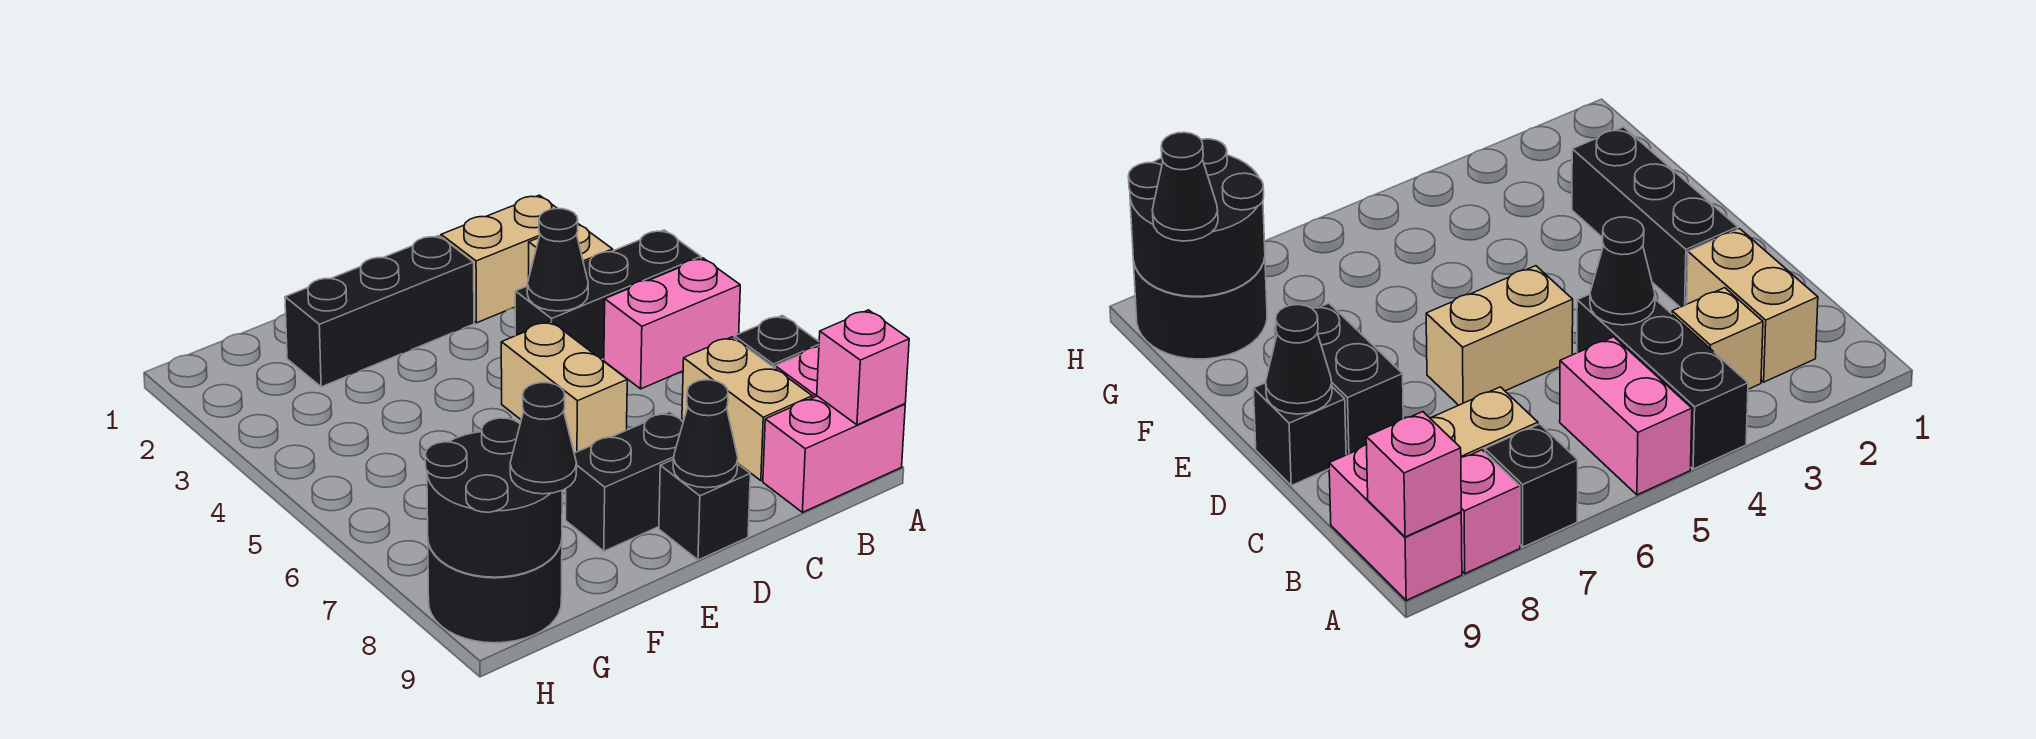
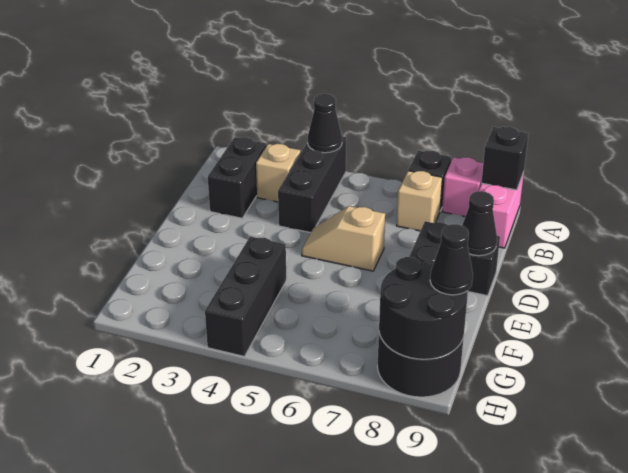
pink 1x2 brick [604,258,740,389] -> none
pink 1x1 brick [817,310,909,425] -> black 1x1 brick [481,127,529,190]
tan 1x2 brick [441,195,557,323] -> black 1x2 brick [208,137,267,218]
tan 1x2 brick [682,337,812,481] -> tan 1x1 brick [397,171,442,231]
black 1x1 cone [527,209,588,311] -> black 1x1 cone moved to [308,94,342,153]
black 1x3 brick [285,235,474,387] -> black 1x3 brick moved to [205,237,286,356]
tan 1x2 brick [501,321,627,453] -> tan 1x2 slope [302,206,385,271]

